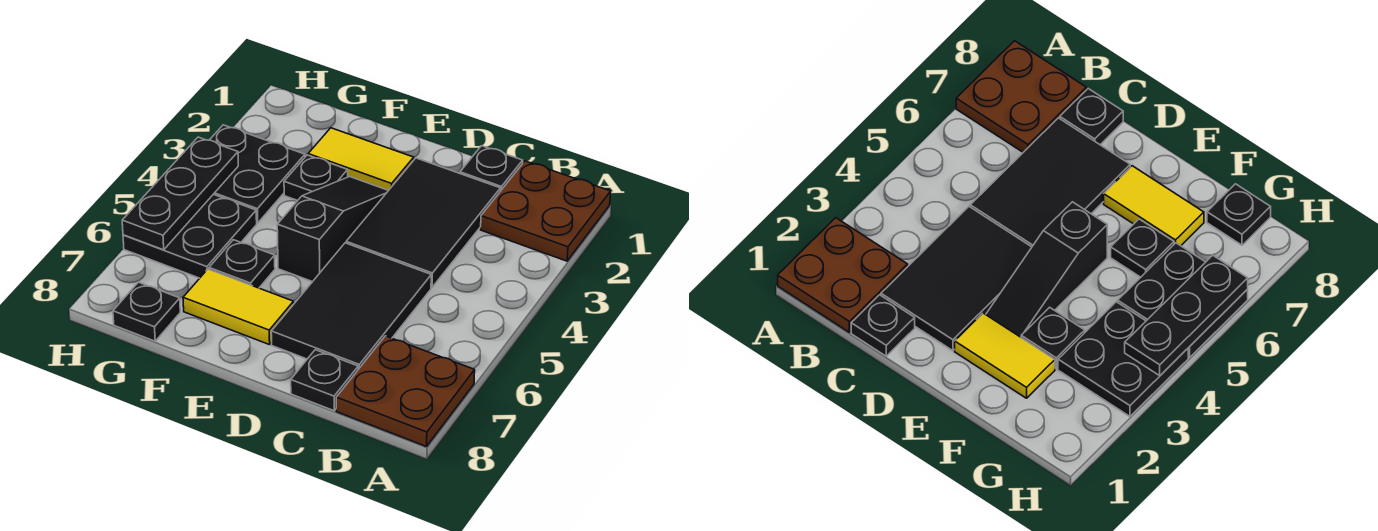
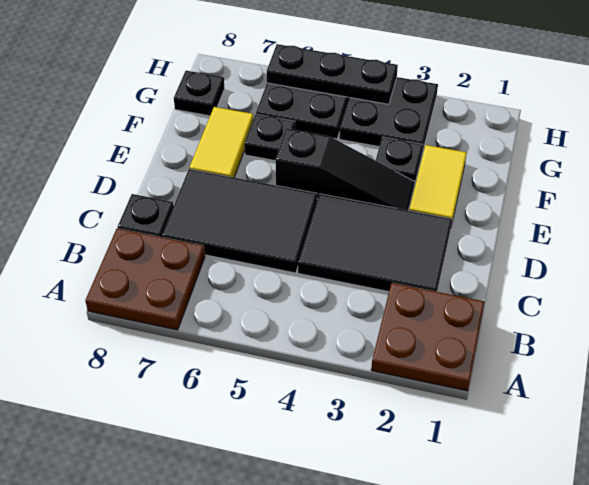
black 1x1 plate [460,146,523,191] -> none

